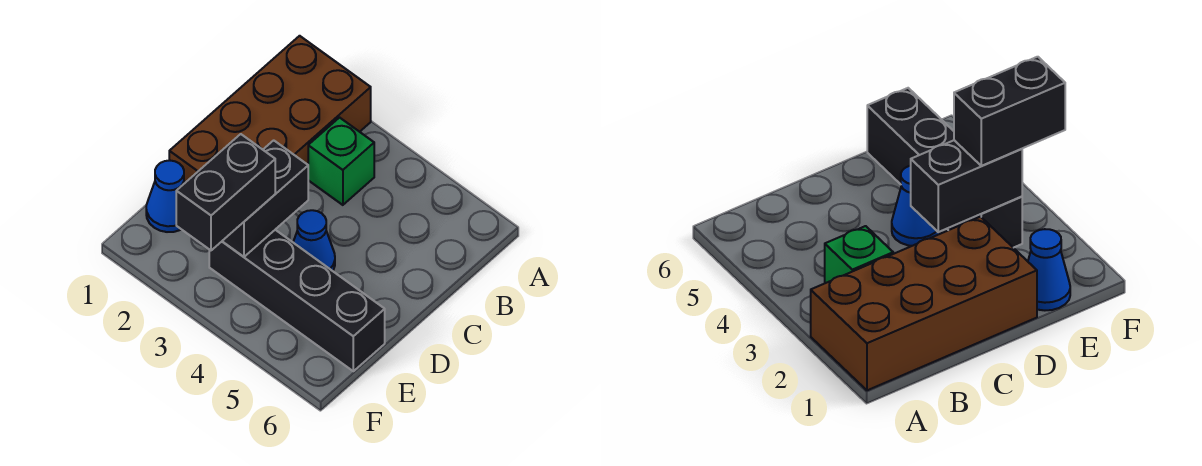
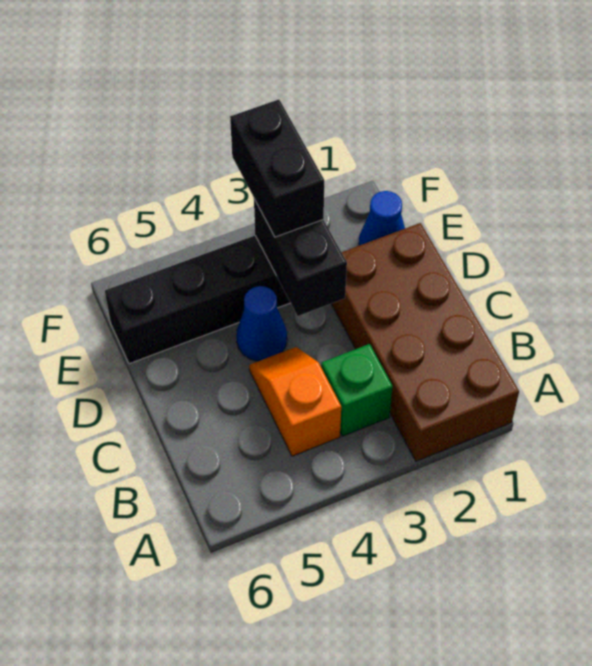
none -> orange 1x2 slope [249,347,341,456]

